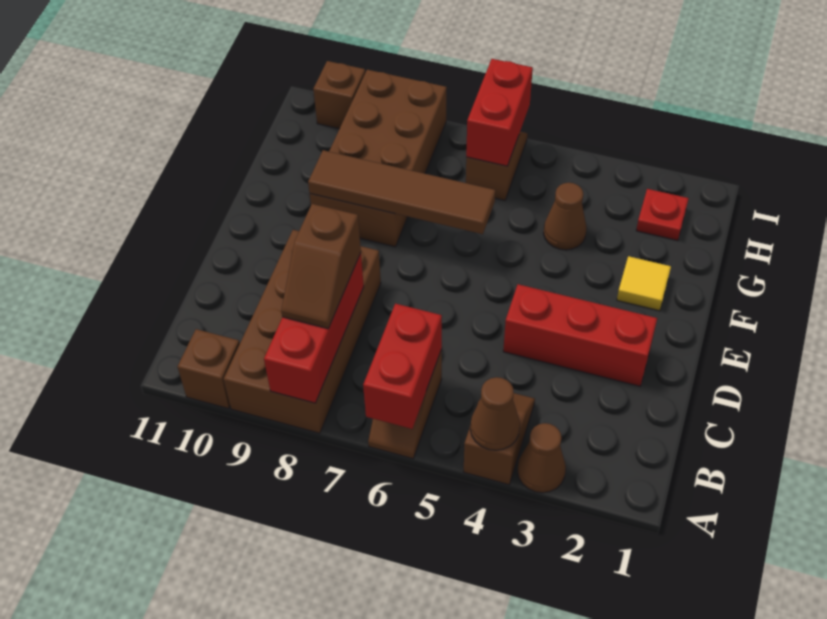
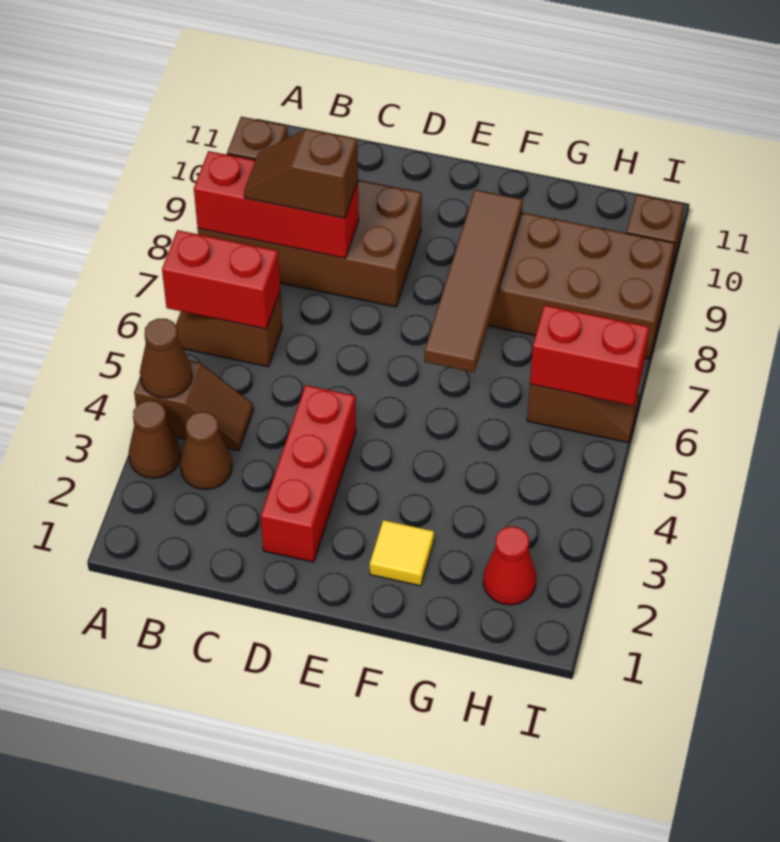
brown 1x1 cone [543,183,587,250] -> brown 1x1 cone moved to [180,412,232,489]
red 1x1 plate [636,189,689,241] -> red 1x1 cone [483,527,536,605]

